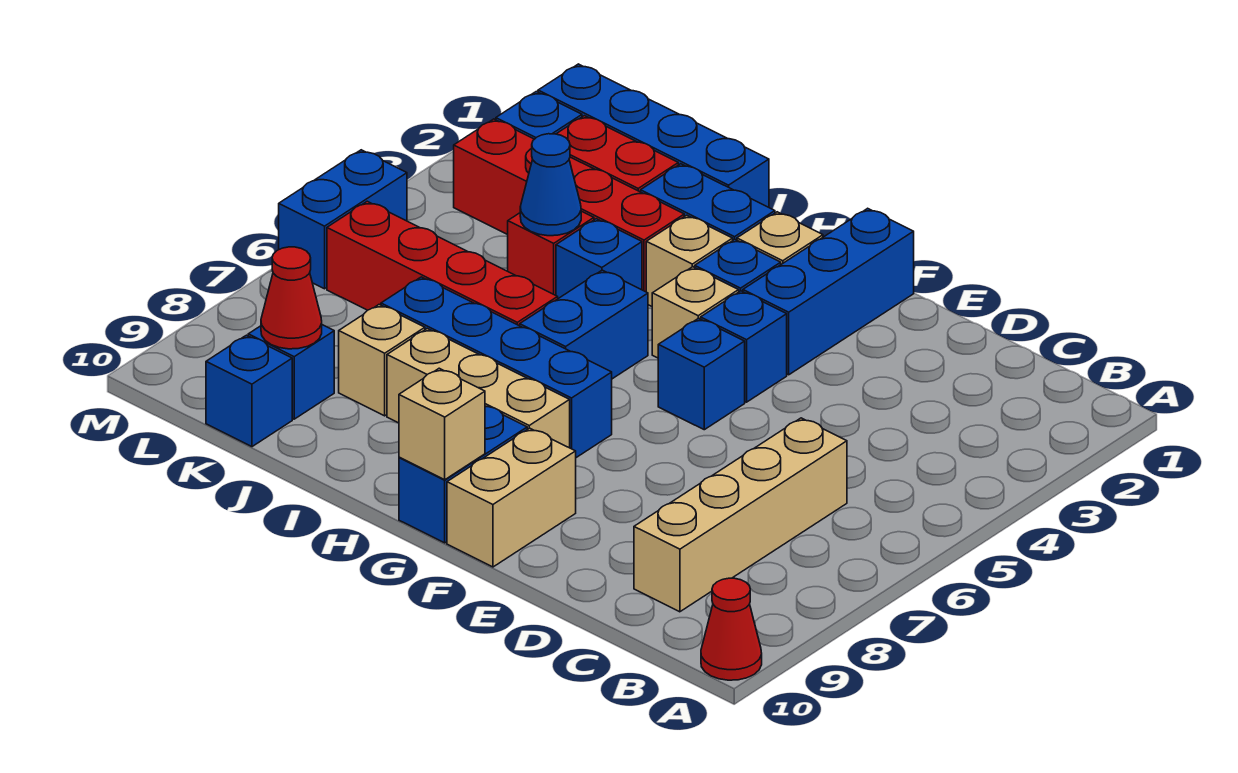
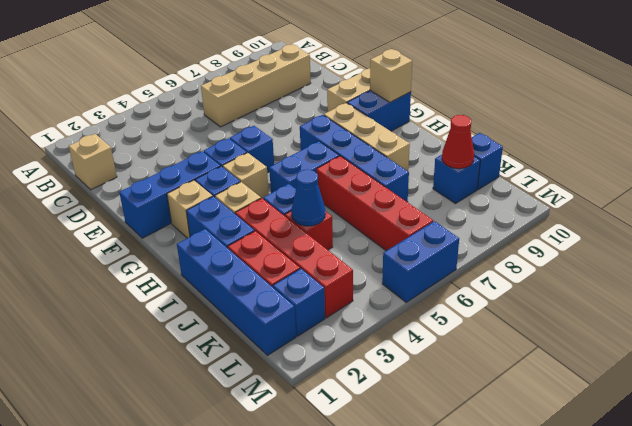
red 1x1 cone [701,578,762,680] -> none
tan 1x1 brick [339,305,425,416] -> tan 1x1 brick moved to [69,134,117,190]

